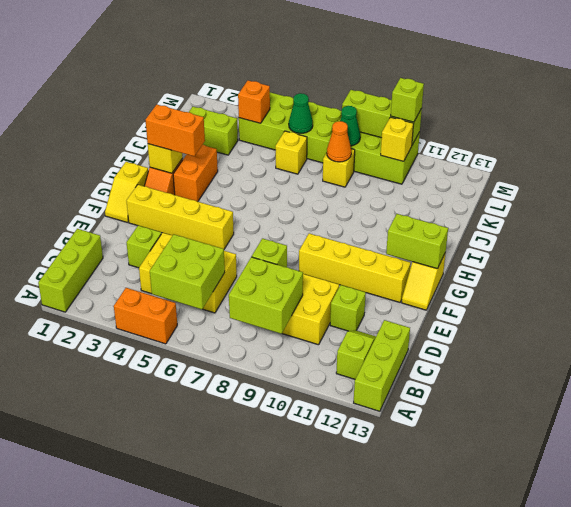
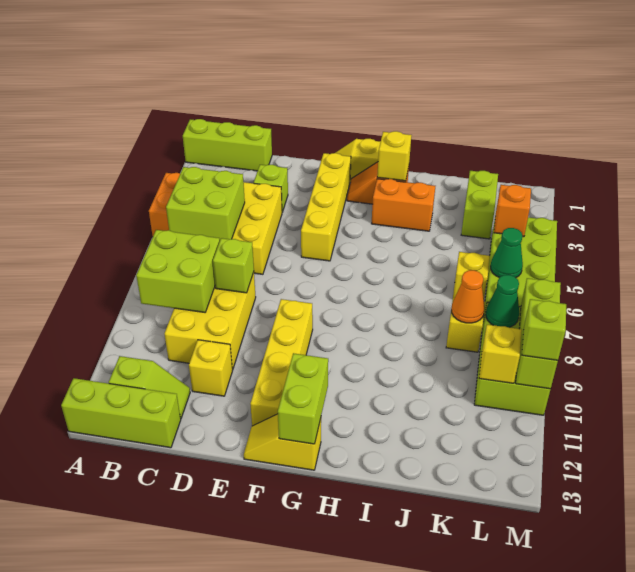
lime 1x1 brick [330,285,366,331] -> yellow 1x1 brick [189,340,232,396]
orange 1x2 brick [146,105,205,156] -> none

